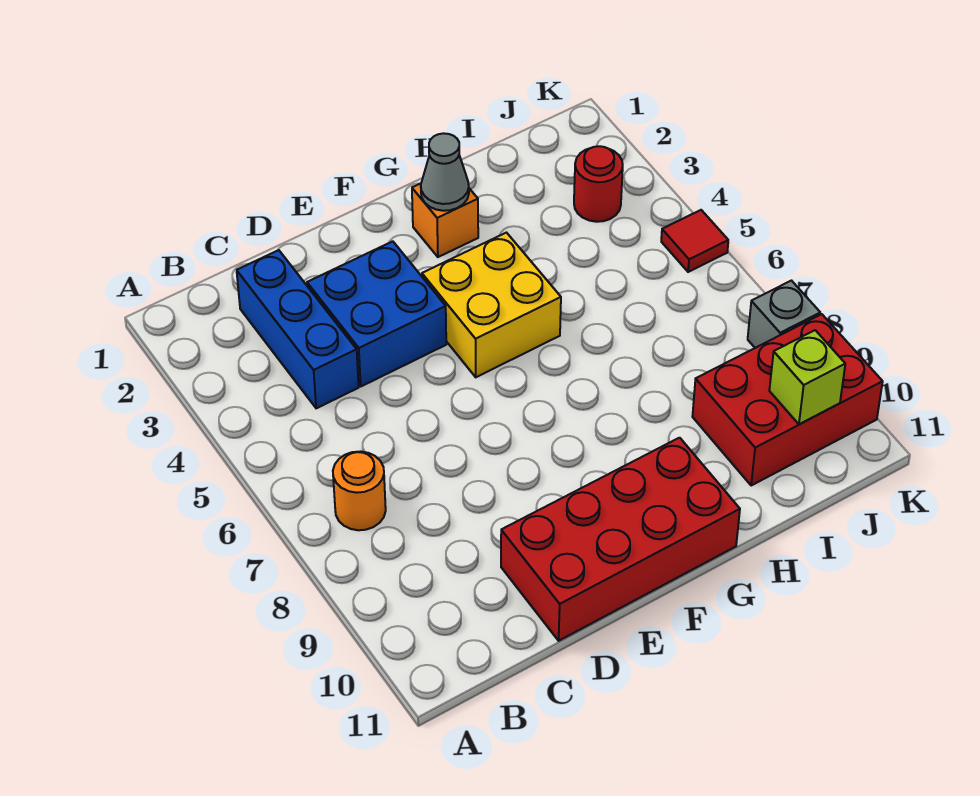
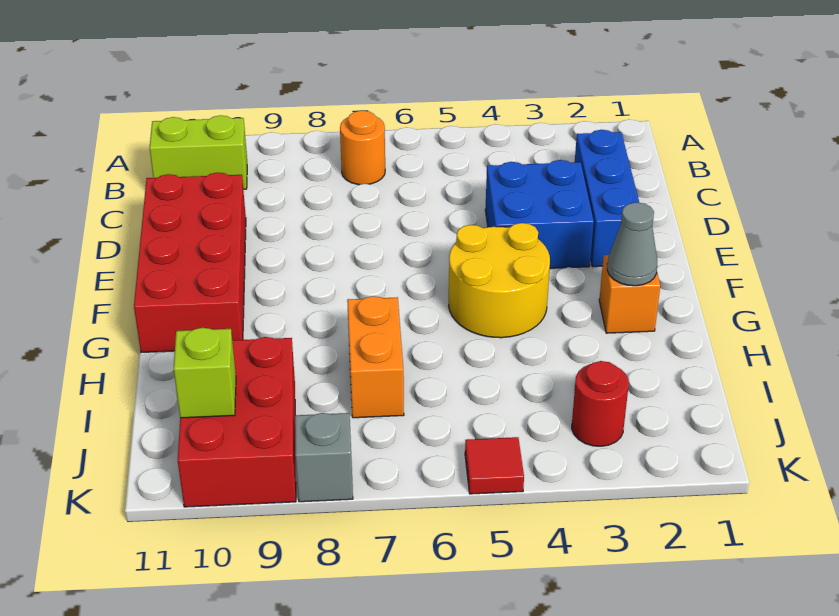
none -> lime 1x2 brick [150,115,247,189]
blue 1x3 brick [237,250,359,408] -> blue 1x3 brick turned to [575,130,639,267]
yellow 2x2 brick [422,233,561,377] -> yellow 2x2 round brick [449,223,550,338]
none -> orange 1x2 brick [347,296,404,418]

